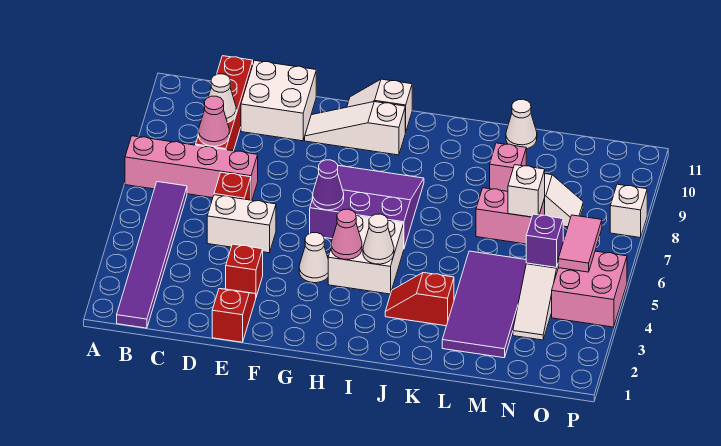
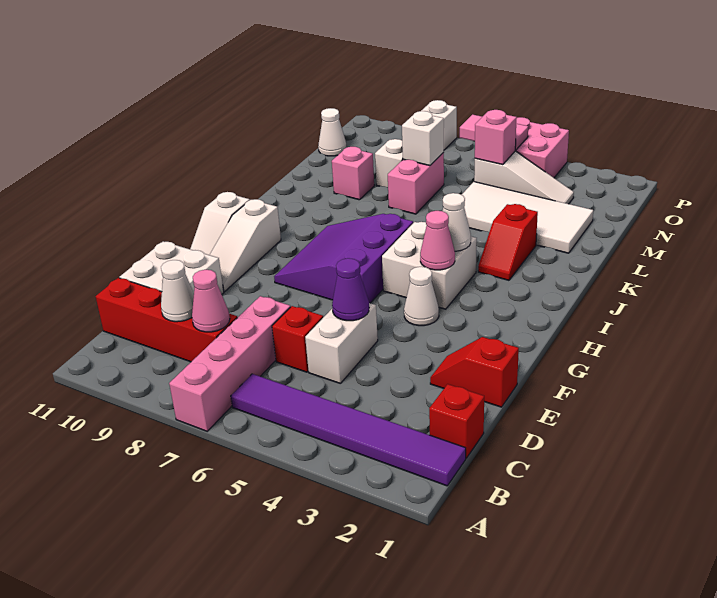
red 1x1 brick [226,244,263,297] -> red 1x1 brick moved to [429,384,484,458]
purple 1x1 cone [313,160,344,210] -> purple 1x1 cone moved to [332,258,369,321]
purple 2x4 tile [442,251,526,358] -> white 2x4 tile [462,182,593,253]
white 1x1 cone [506,99,537,149] -> white 1x1 cone moved to [318,108,346,156]
purple 1x1 brick [526,214,563,267] -> pink 1x1 brick [475,110,517,165]

